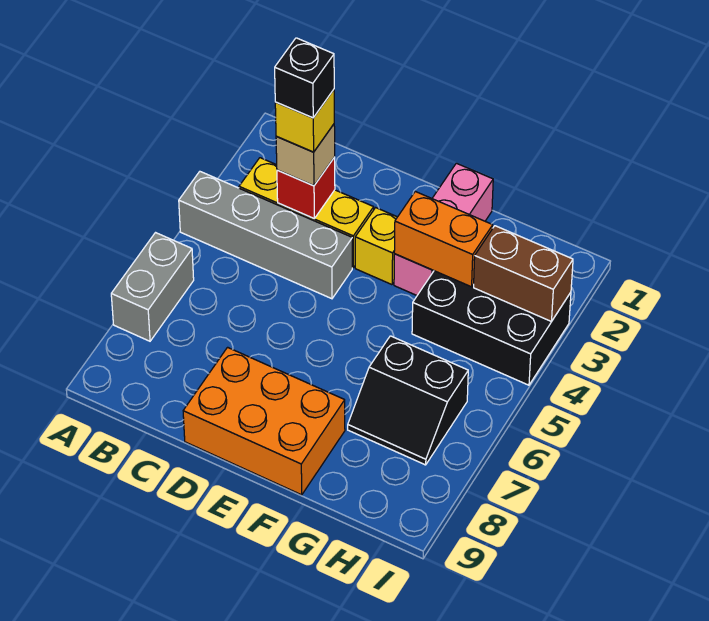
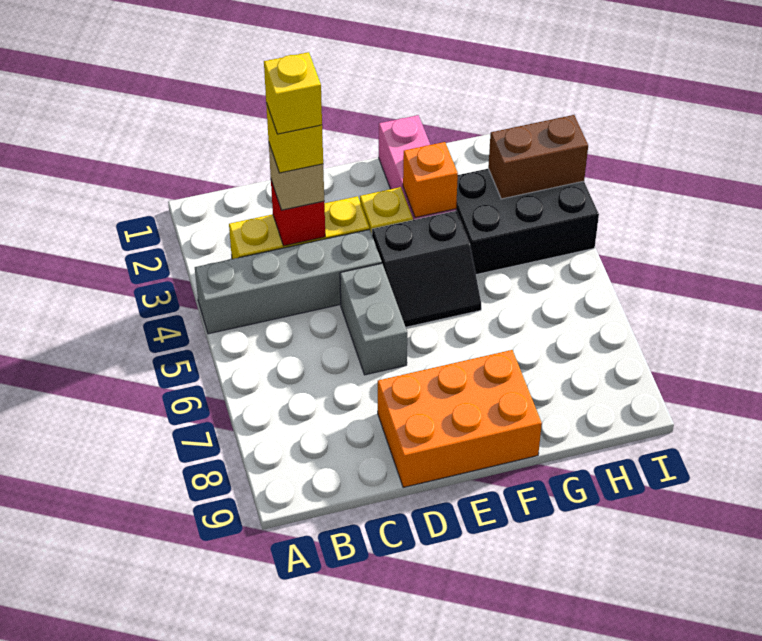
grey 1x2 brick [111,233,194,341] -> grey 1x2 brick moved to [340,264,407,375]
black 1x1 brick [275,38,334,118] -> yellow 1x1 brick [264,52,322,134]
orange 1x2 brick [394,192,493,287] -> orange 1x1 brick [403,142,458,217]
black 2x2 slope [348,336,468,465] -> black 2x2 slope moved to [372,211,481,327]

